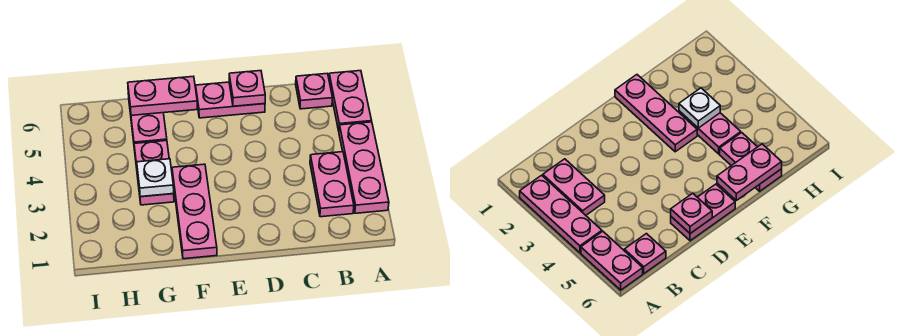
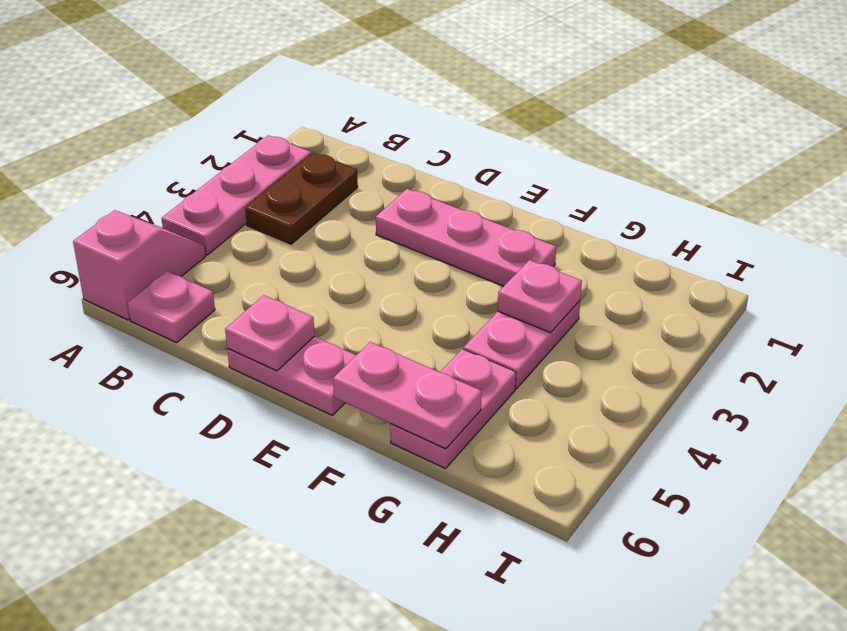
pink 1x2 plate [329,71,372,131] -> pink 1x2 slope [73,210,206,320]
pink 1x2 plate [310,152,354,217] -> brown 1x2 plate [245,153,358,244]
pink 1x3 plate [172,164,217,259] -> pink 1x3 plate turned to [376,189,556,286]
white 1x1 plate [137,159,174,197] -> pink 1x1 plate [498,260,582,333]

